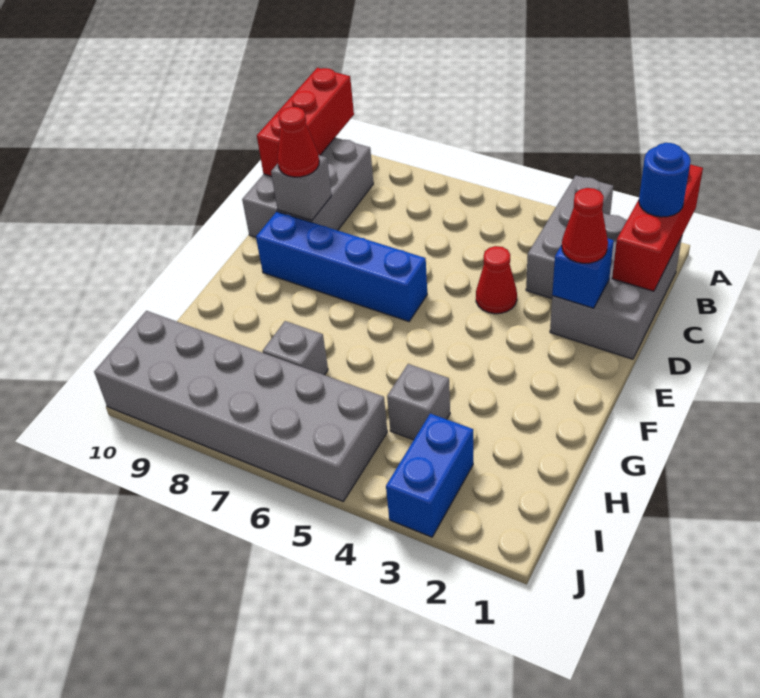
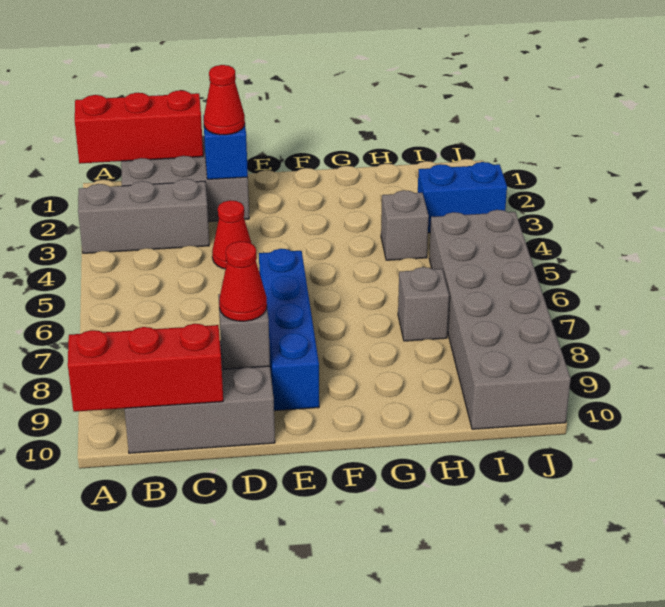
blue 1x1 round brick [639,143,691,217] -> none

